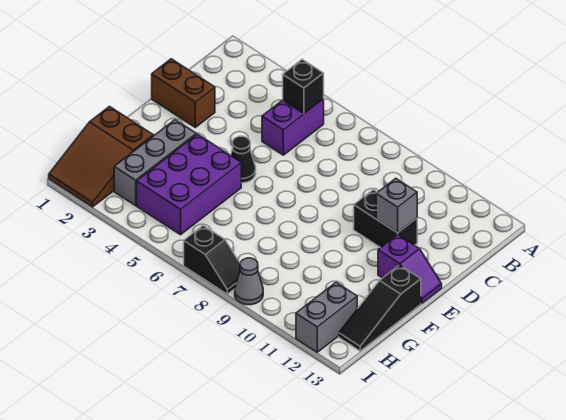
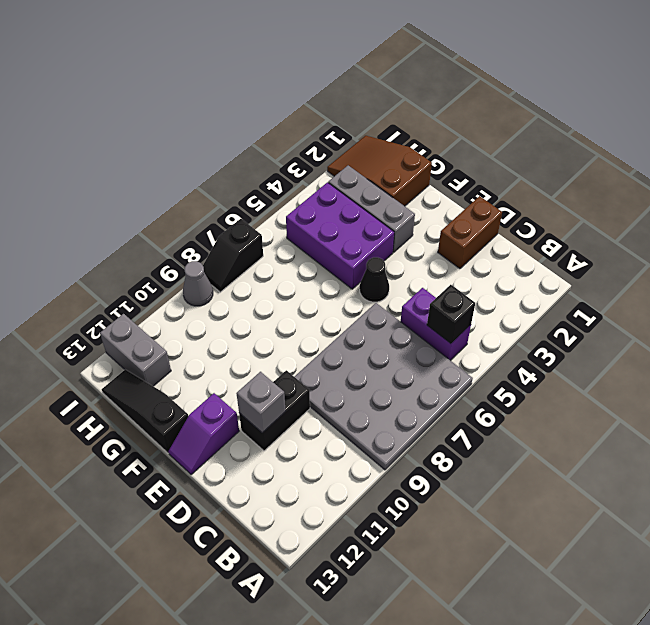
none -> grey 4x4 plate [295,303,473,470]

